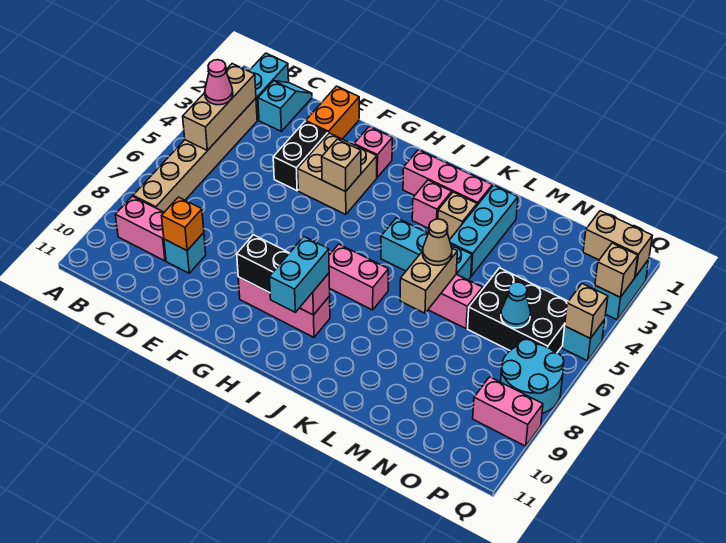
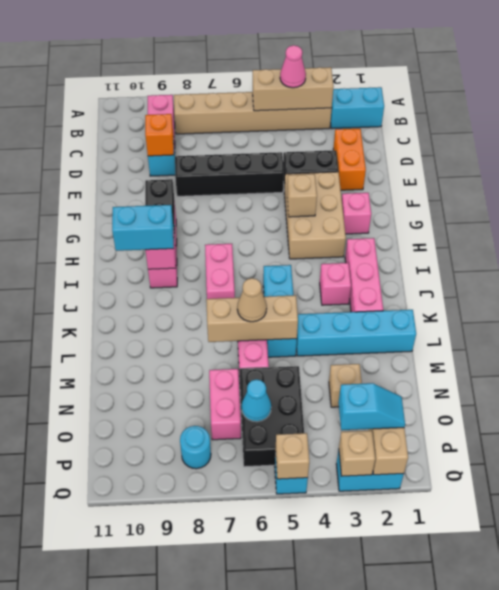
cyan 1x2 slope [258,81,312,131] -> cyan 1x2 slope moved to [338,383,405,430]
orange 1x2 brick [306,86,359,139] -> orange 1x2 brick turned to [333,129,366,190]
none -> black 1x4 brick [175,152,284,196]
tan 2x2 brick [298,133,377,215] -> tan 2x3 brick [284,172,346,259]
tan 1x1 brick [438,192,477,239] -> tan 1x1 brick moved to [329,364,362,407]
cyan 1x3 brick [450,185,518,276] -> cyan 1x4 brick [296,310,416,356]
tan 1x2 brick [400,249,457,313] -> tan 1x3 brick [206,295,298,342]
cyan 2x2 round brick [501,339,564,413] -> cyan 1x1 round brick [180,426,211,469]
pink 1x2 brick [473,377,543,446] -> pink 1x2 brick moved to [209,369,241,440]

